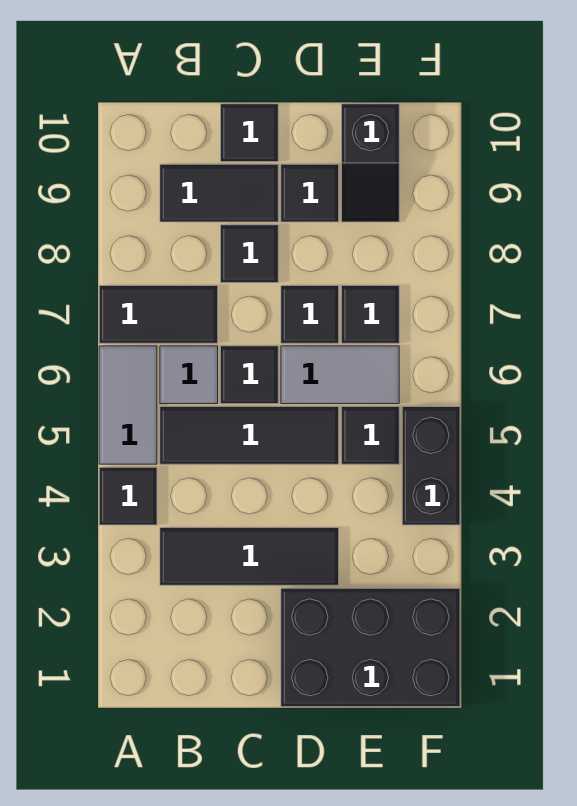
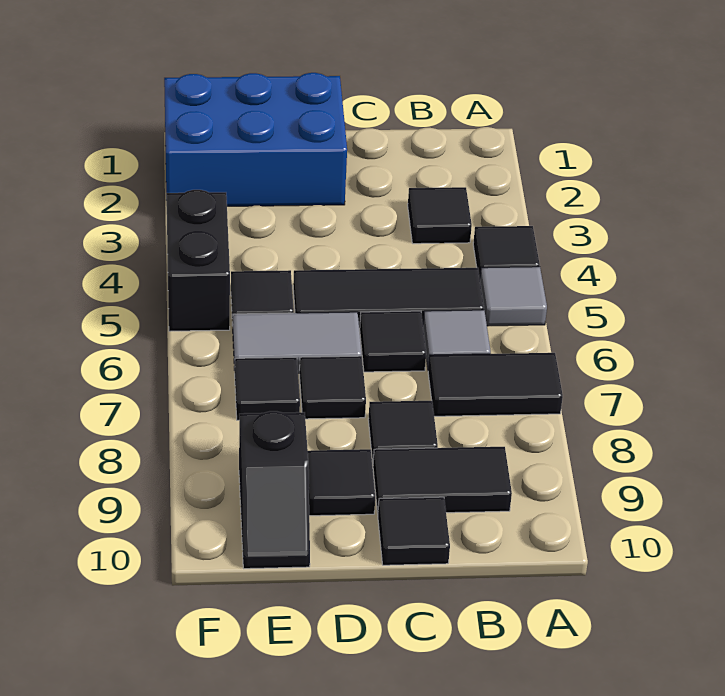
grey 1x2 tile [99,346,157,464] -> grey 1x1 tile [480,267,547,326]
black 1x3 tile [160,528,339,585] -> black 1x1 tile [408,187,472,244]
black 2x3 brick [281,588,460,707] -> blue 2x3 brick [164,73,347,206]
black 1x2 slope [342,104,399,222] -> black 1x2 slope turned to [239,411,310,569]

